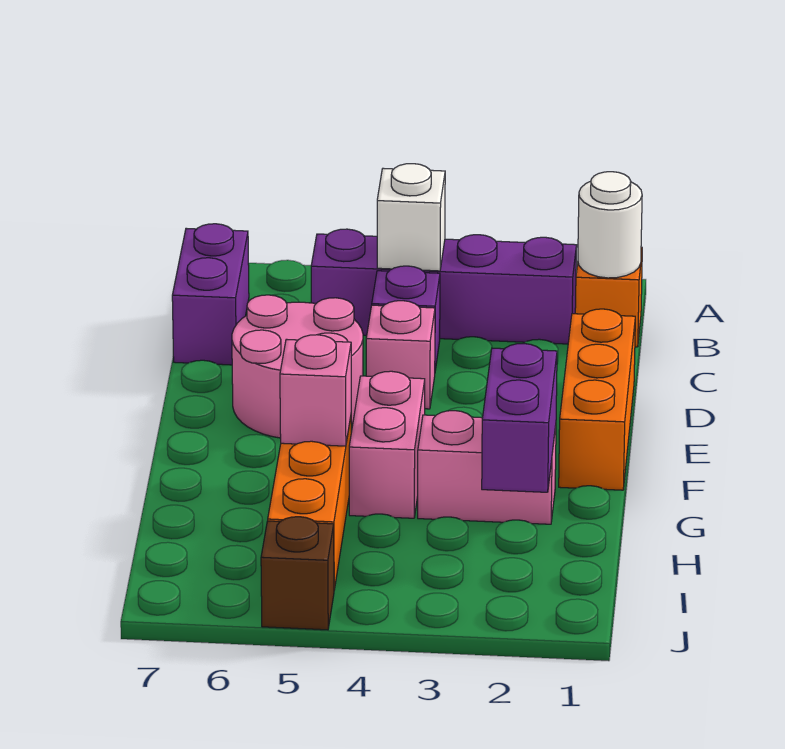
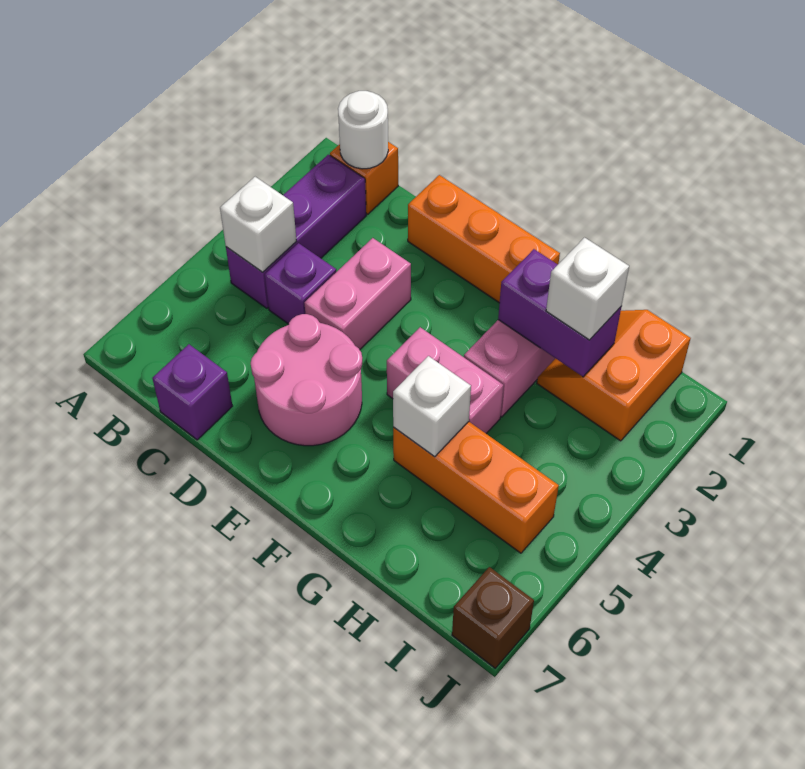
purple 1x4 brick [311,229,577,344] -> purple 1x3 brick [226,155,366,308]
purple 1x2 brick [172,224,249,365] -> purple 1x1 brick [152,344,232,440]
pink 1x1 brick [366,301,435,409] -> pink 1x2 brick [305,238,411,350]
pink 1x1 brick [280,335,351,446] -> white 1x1 brick [393,356,471,457]
none -> orange 2x2 slope [537,310,691,441]
none -> white 1x1 brick [546,238,629,340]
brown 1x1 brick [261,517,334,630] -> brown 1x1 brick moved to [452,567,534,668]

